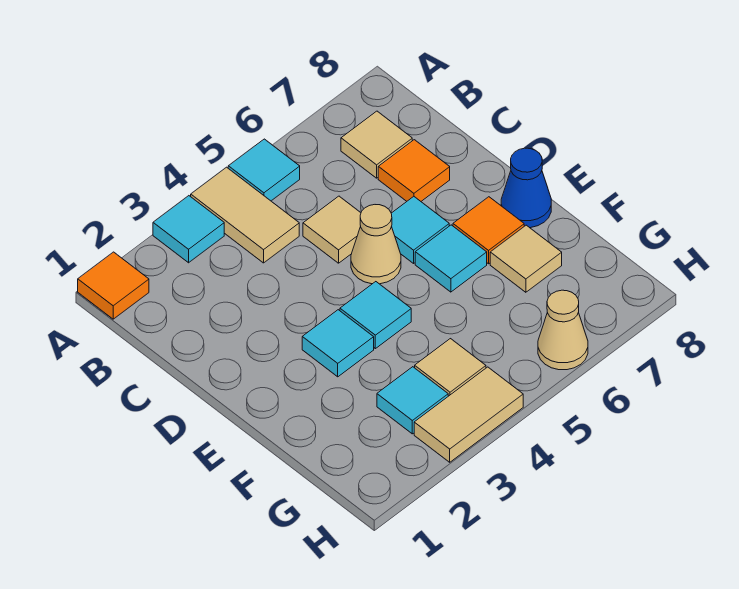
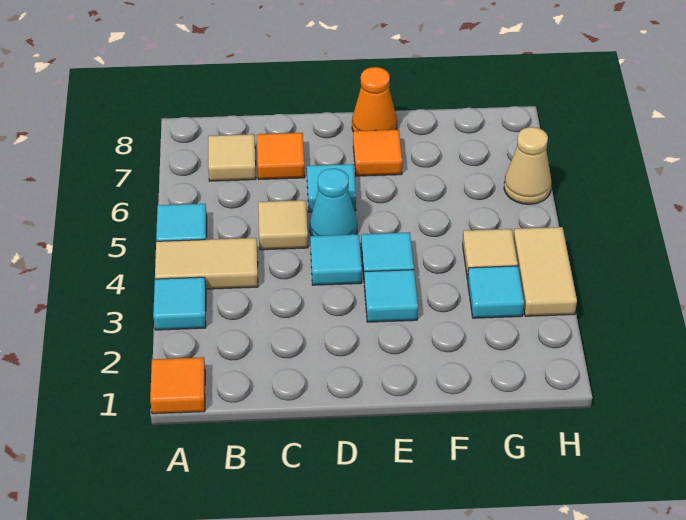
tan 1x1 cone [351,205,401,284] -> cyan 1x1 cone [310,168,357,236]
cyan 1x1 tile [415,225,487,292] -> cyan 1x1 tile moved to [310,234,362,285]
blue 1x1 cone [501,148,551,228] -> orange 1x1 cone [352,67,397,131]
tan 1x1 tile [490,225,562,292] -> none

